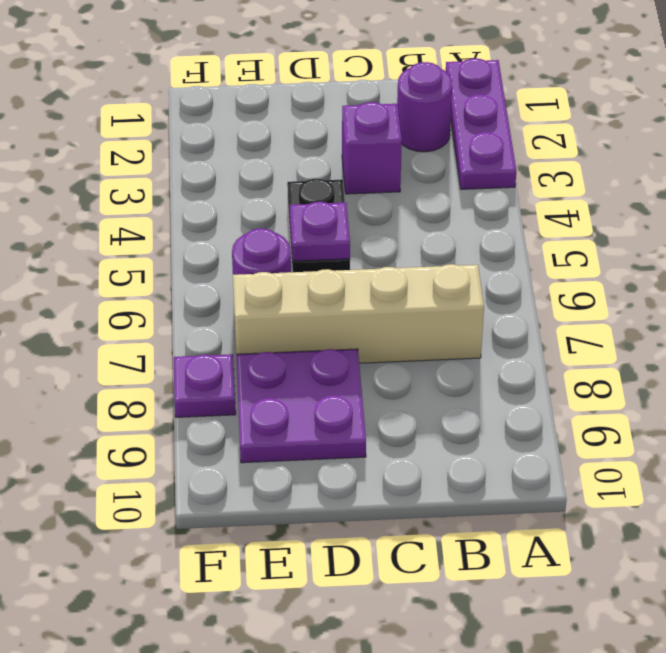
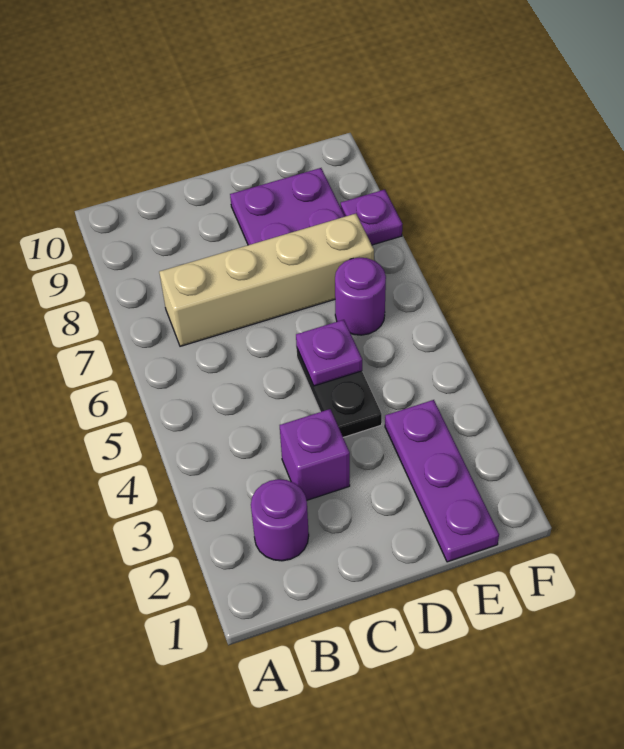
purple 1x3 plate [446,58,516,189] -> purple 1x3 plate moved to [385,400,499,562]

